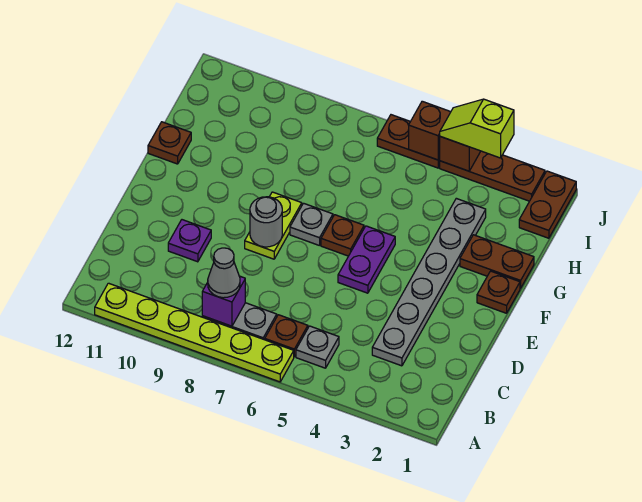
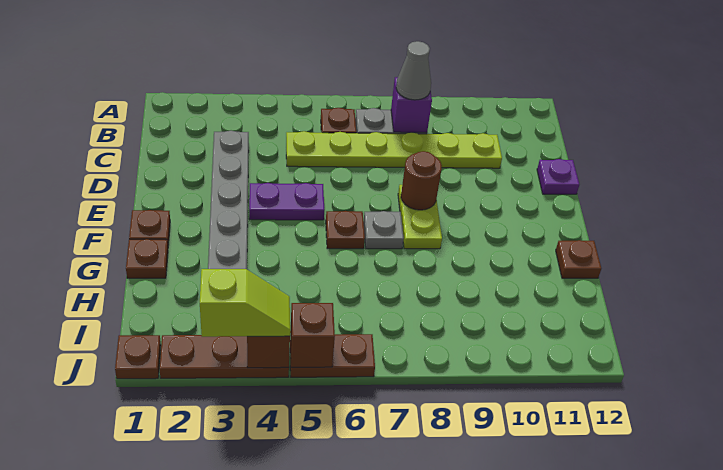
lime 1x6 plate [95,283,294,382] -> lime 1x6 plate moved to [286,131,502,168]
grey 1x1 plate [296,326,339,368] -> none
purple 1x1 plate [168,220,211,262] -> purple 1x1 plate moved to [537,159,579,194]
purple 1x2 plate [338,226,395,293] -> purple 1x2 plate turned to [249,183,324,220]
grey 1x1 round brick [250,197,282,247] -> brown 1x1 round brick [401,151,442,210]
brown 1x2 plate [460,235,534,288] -> brown 1x1 plate [126,239,168,278]
brown 1x2 plate [519,171,576,238] -> brown 1x1 plate [115,335,161,379]

